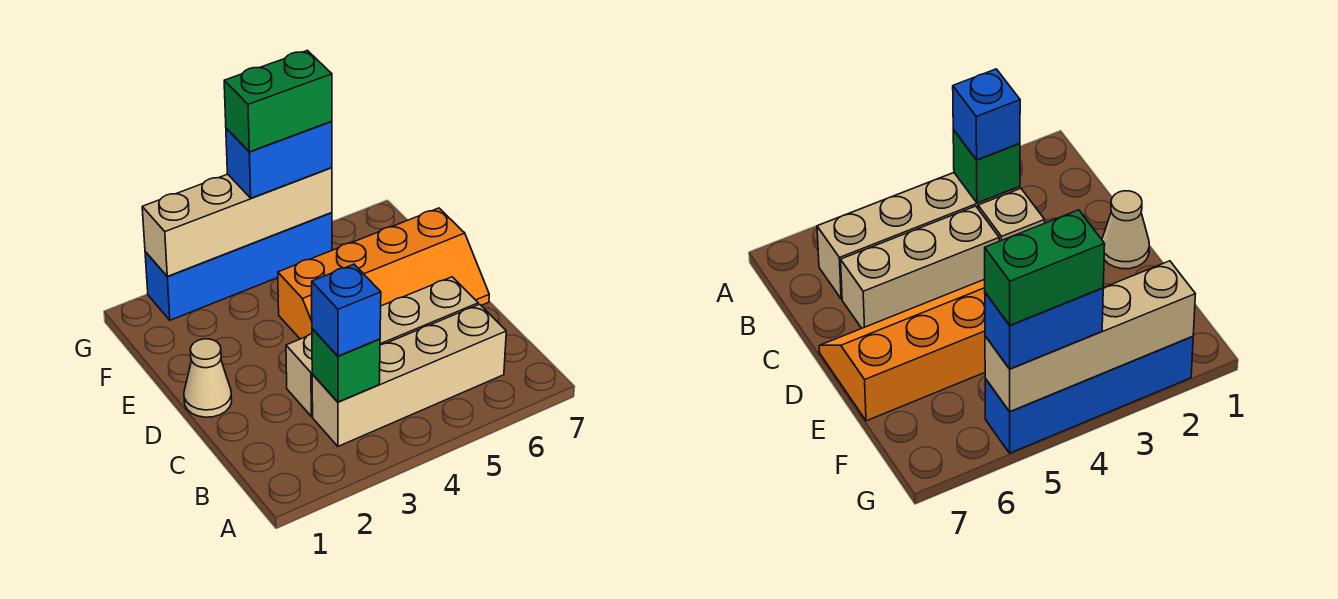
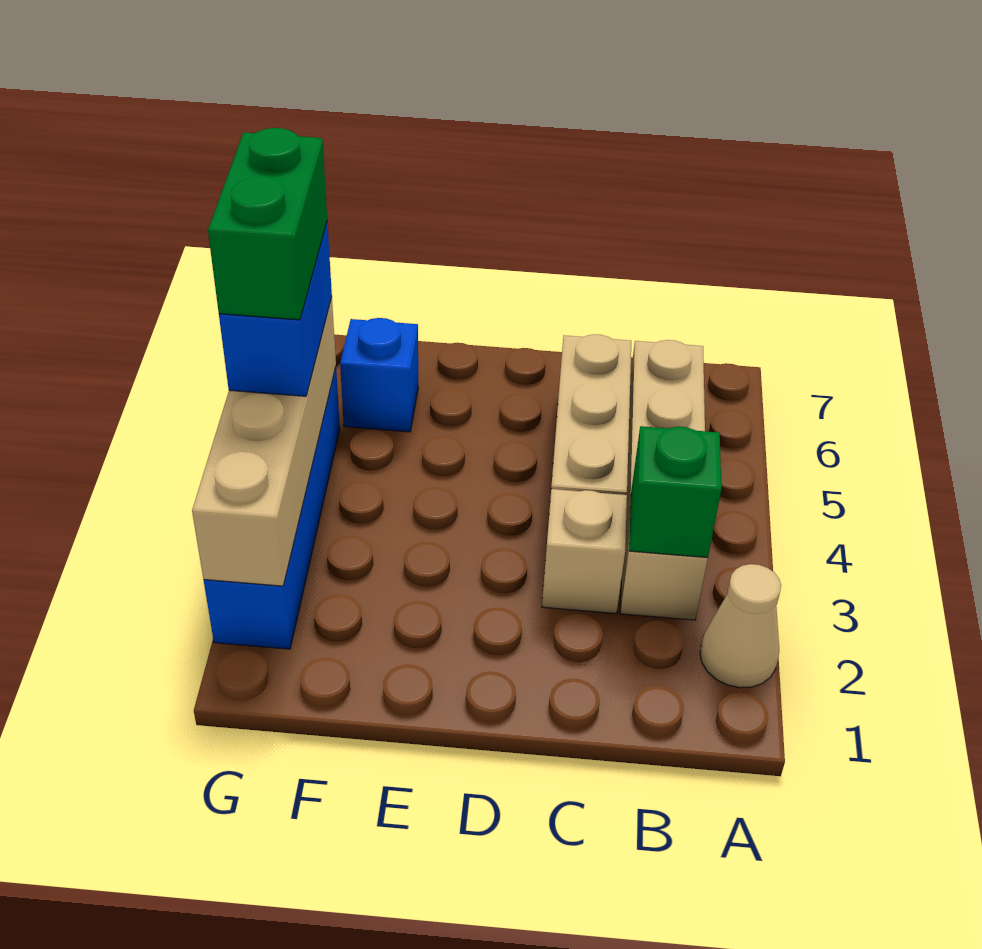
blue 1x1 brick [312,264,381,356] -> blue 1x1 brick moved to [340,318,418,432]
tan 1x1 cone [184,339,232,417] -> tan 1x1 cone moved to [700,564,781,688]
orange 2x4 slope [278,208,489,339] -> none

